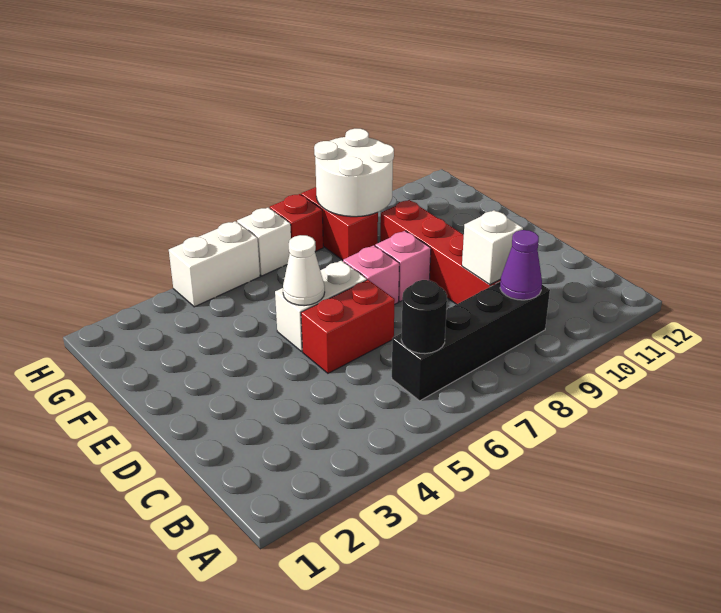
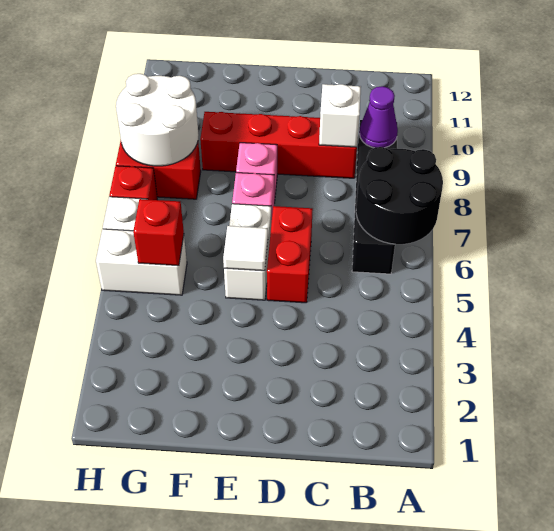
black 1x1 round brick [401,280,447,354] -> black 2x2 round brick [356,147,443,244]
white 1x1 cone [283,235,325,306] -> white 1x1 tile [223,226,268,271]
none -> red 1x1 brick [133,199,184,266]
white 1x2 brick [169,221,260,307] -> white 1x2 brick turned to [96,229,187,295]

